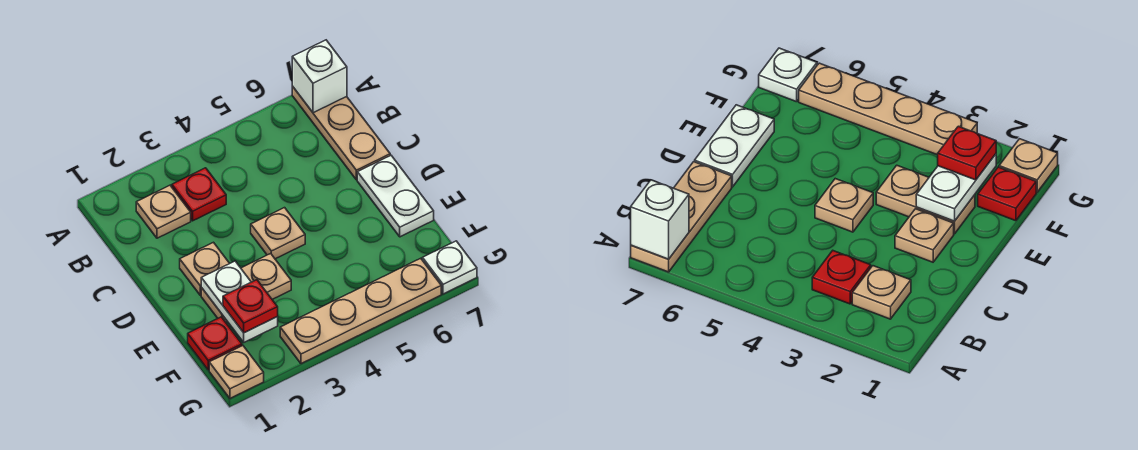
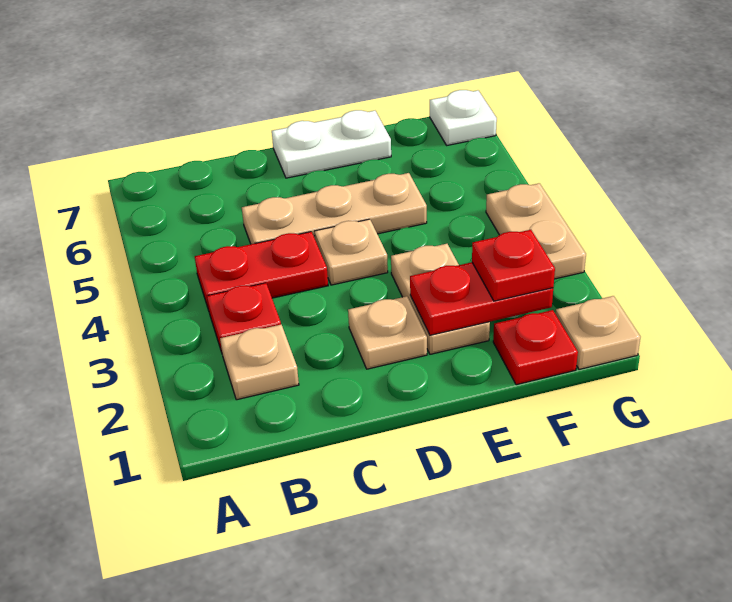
tan 1x3 plate [292,86,390,180] -> tan 1x3 plate moved to [242,173,427,244]
white 1x1 brick [292,40,347,113] -> none
none -> red 1x2 plate [195,232,328,310]
white 1x2 plate [201,261,278,342] -> red 1x2 plate [410,262,553,335]
tan 1x4 plate [280,258,441,364] -> tan 1x2 plate [486,183,586,279]

